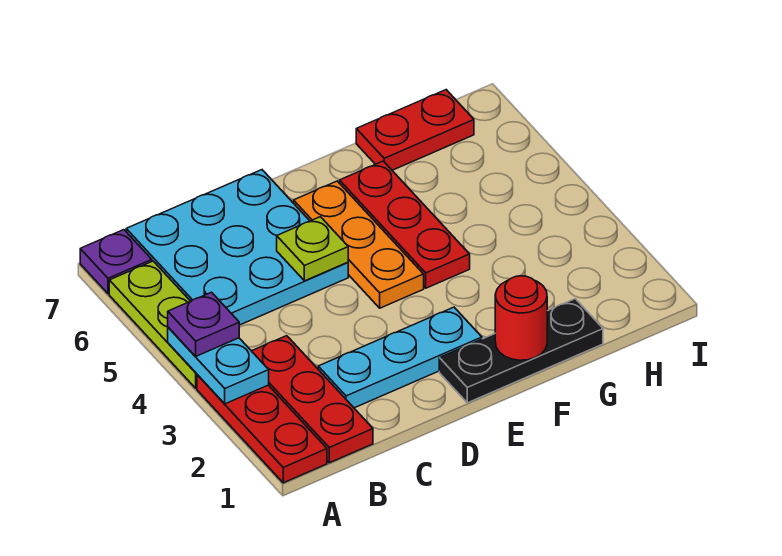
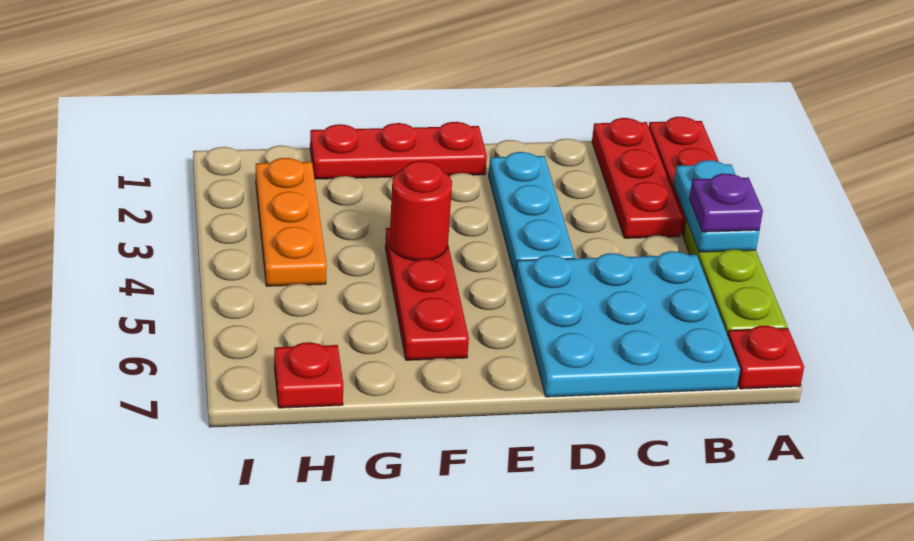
purple 1x1 plate [80,230,152,294] -> red 1x1 plate [728,325,804,389]
cyan 1x3 plate [318,307,482,408] -> cyan 1x3 plate turned to [489,152,575,278]
lime 1x1 plate [277,217,348,281] -> none
black 1x3 plate [439,299,603,403] -> red 1x3 plate [310,122,487,179]
orange 1x3 plate [294,181,424,308] -> orange 1x3 plate moved to [256,158,327,286]
red 1x1 round brick [495,276,547,360] -> red 1x1 round brick moved to [389,161,452,261]
red 1x2 plate [356,90,474,170] -> red 1x1 plate [274,342,344,408]

